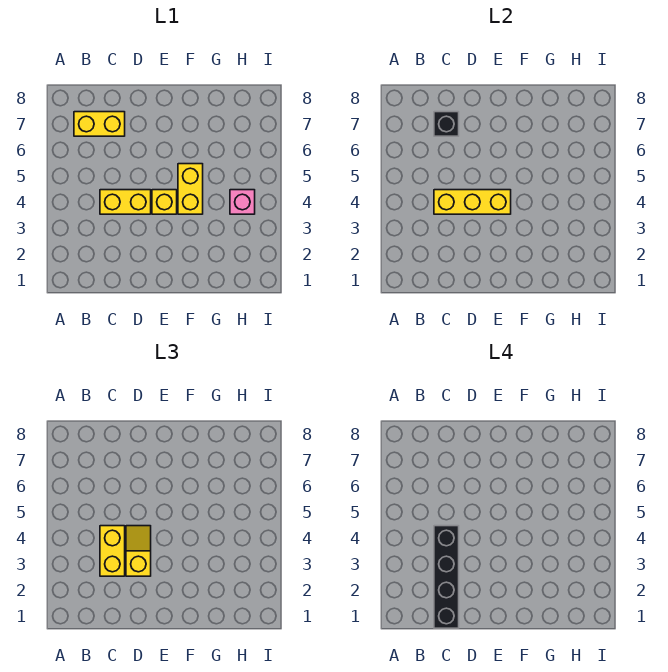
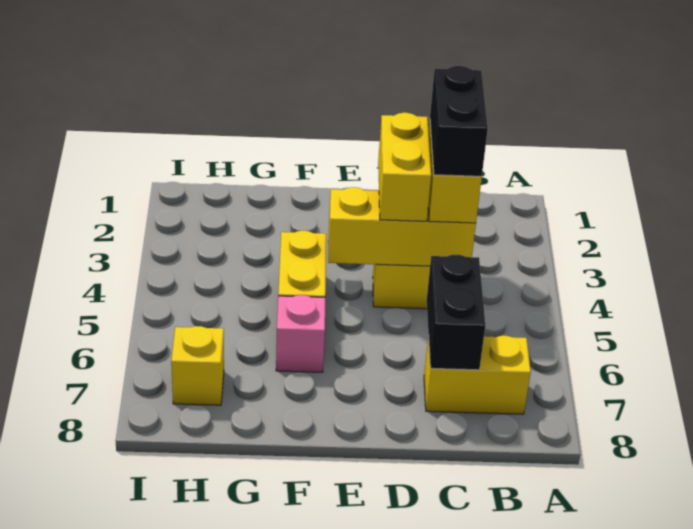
black 1x4 brick [434,526,459,628] -> black 1x2 brick [430,66,488,176]
black 1x1 brick [434,112,459,136] -> black 1x2 brick [427,255,485,370]
yellow 1x2 slope [126,526,151,576] -> yellow 1x2 brick [378,113,431,221]
yellow 1x1 brick [152,190,177,214] -> yellow 1x1 brick moved to [171,326,224,405]
pink 1x1 brick [230,190,255,214] -> pink 1x1 brick moved to [276,295,325,372]

